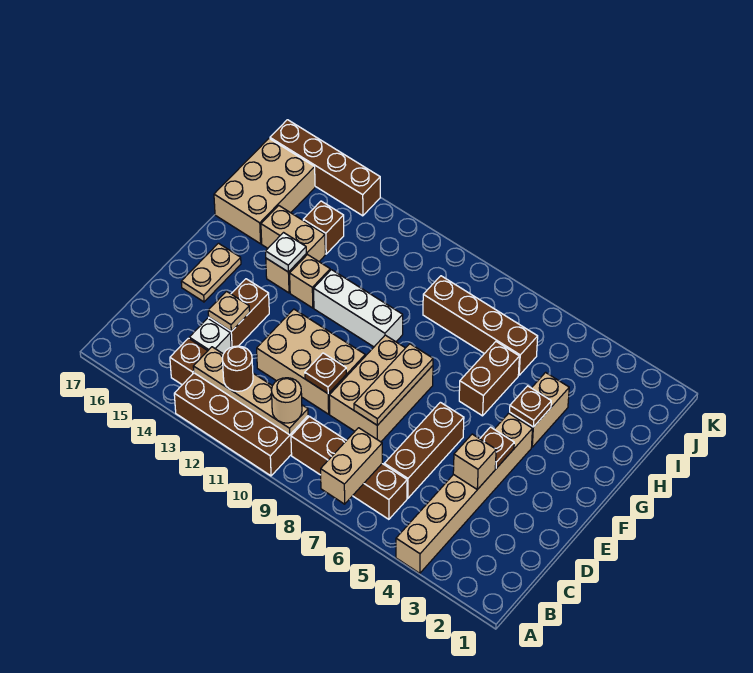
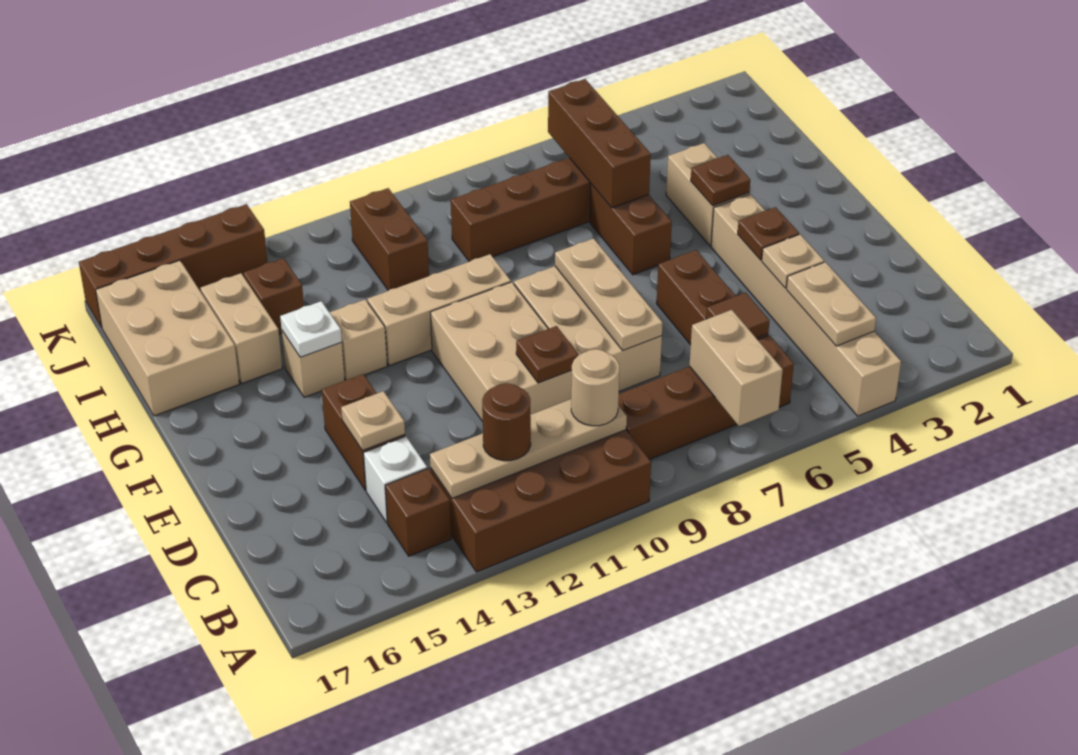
none -> brown 1x1 tile [706,293,769,338]
tan 1x1 brick [453,434,496,490] -> tan 1x1 plate [762,234,824,288]
tan 2x3 brick [257,309,365,414] -> tan 2x3 brick turned to [430,282,572,421]
tan 1x2 plate [181,243,241,302] -> tan 1x2 plate moved to [786,262,876,346]
white 1x3 brick [314,270,403,347] -> tan 1x3 brick [367,254,511,366]
none -> brown 1x3 brick [548,79,651,208]
tan 1x2 brick [261,206,325,261] -> tan 1x2 brick turned to [201,273,283,383]
none -> brown 1x2 brick [350,188,429,290]

